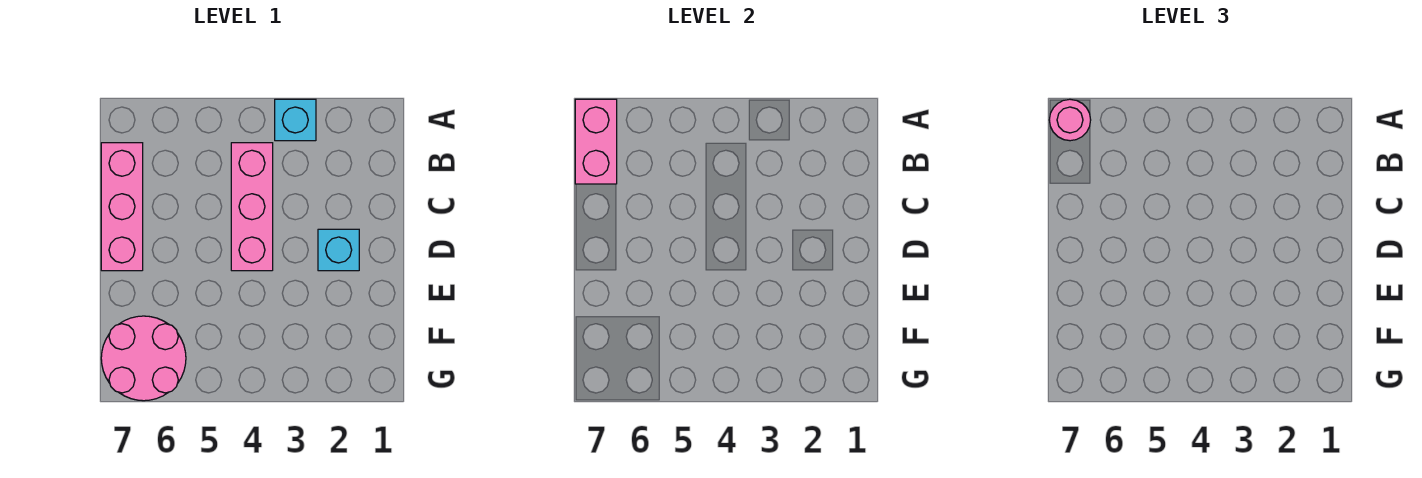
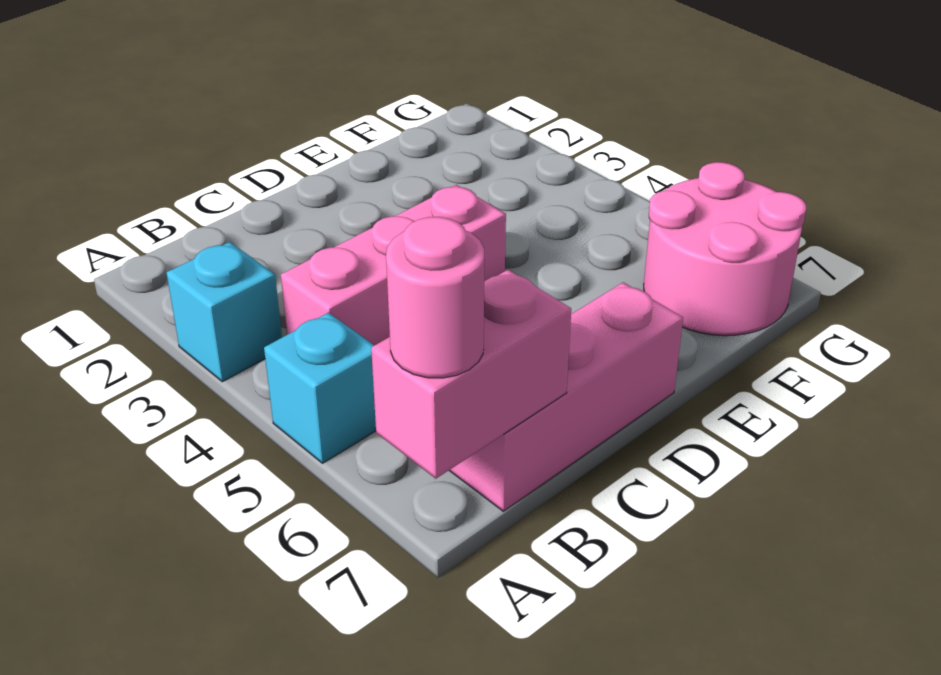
cyan 1x1 brick [318,229,359,271] -> cyan 1x1 brick moved to [264,313,376,463]

